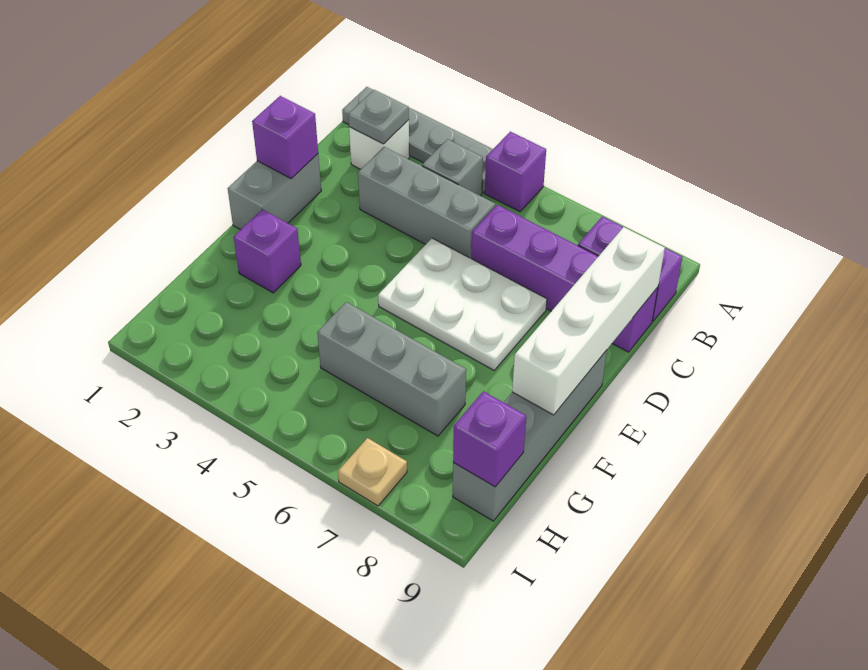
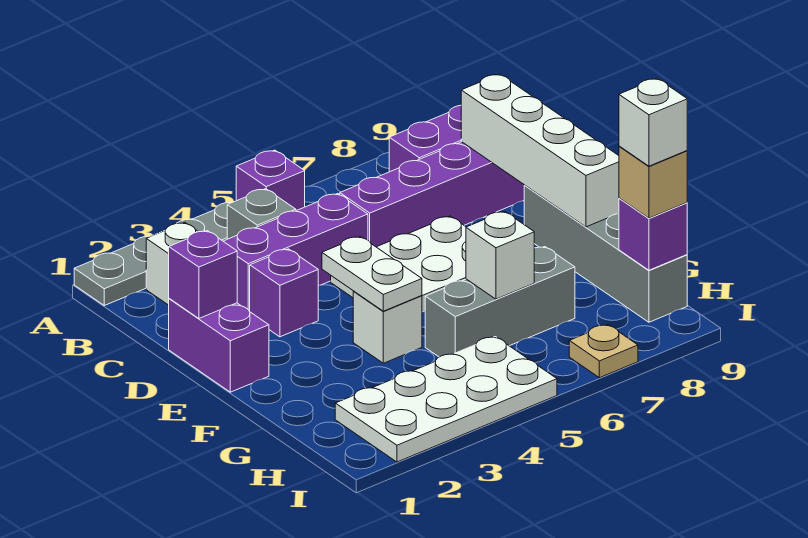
grey 1x1 plate [348,90,409,144] -> none
grey 1x3 brick [358,147,495,258] -> purple 1x3 brick [223,194,368,311]
grey 1x2 brick [228,154,321,230] -> purple 1x2 brick [169,299,269,392]
none -> white 1x2 plate [322,236,422,311]
purple 1x1 brick [234,209,301,293] -> purple 1x1 brick moved to [250,249,318,337]
none -> white 1x1 brick [353,292,422,363]
none -> white 1x1 brick [466,211,534,299]
none -> white 2x4 plate [335,337,557,462]
none -> tan 1x1 brick [619,146,687,218]
none -> white 1x1 brick [619,78,687,166]

